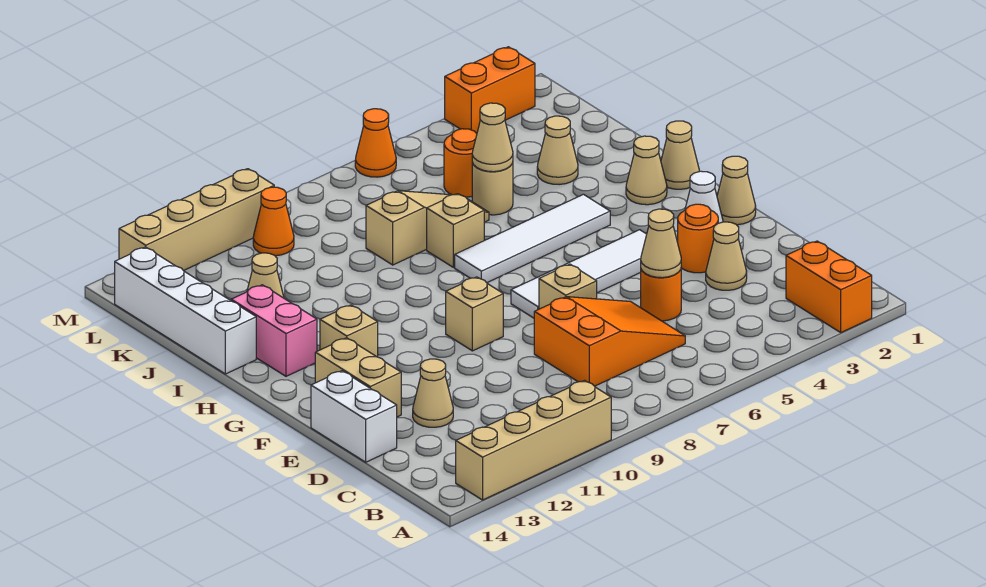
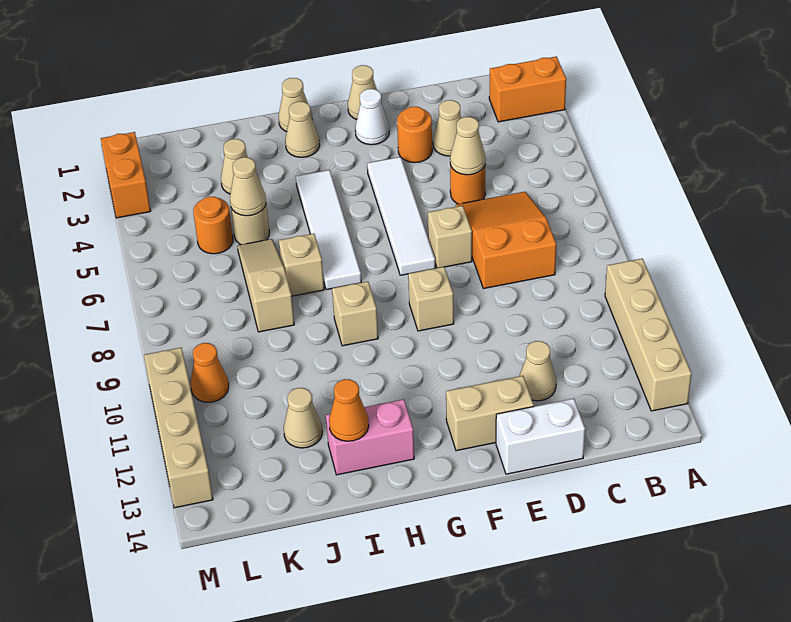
tan 1x1 brick [320,305,378,357] -> tan 1x1 brick moved to [332,281,378,346]
white 1x4 brick [115,247,256,374] -> none
orange 1x1 cone [355,109,396,177] -> orange 1x1 cone moved to [329,379,369,441]

